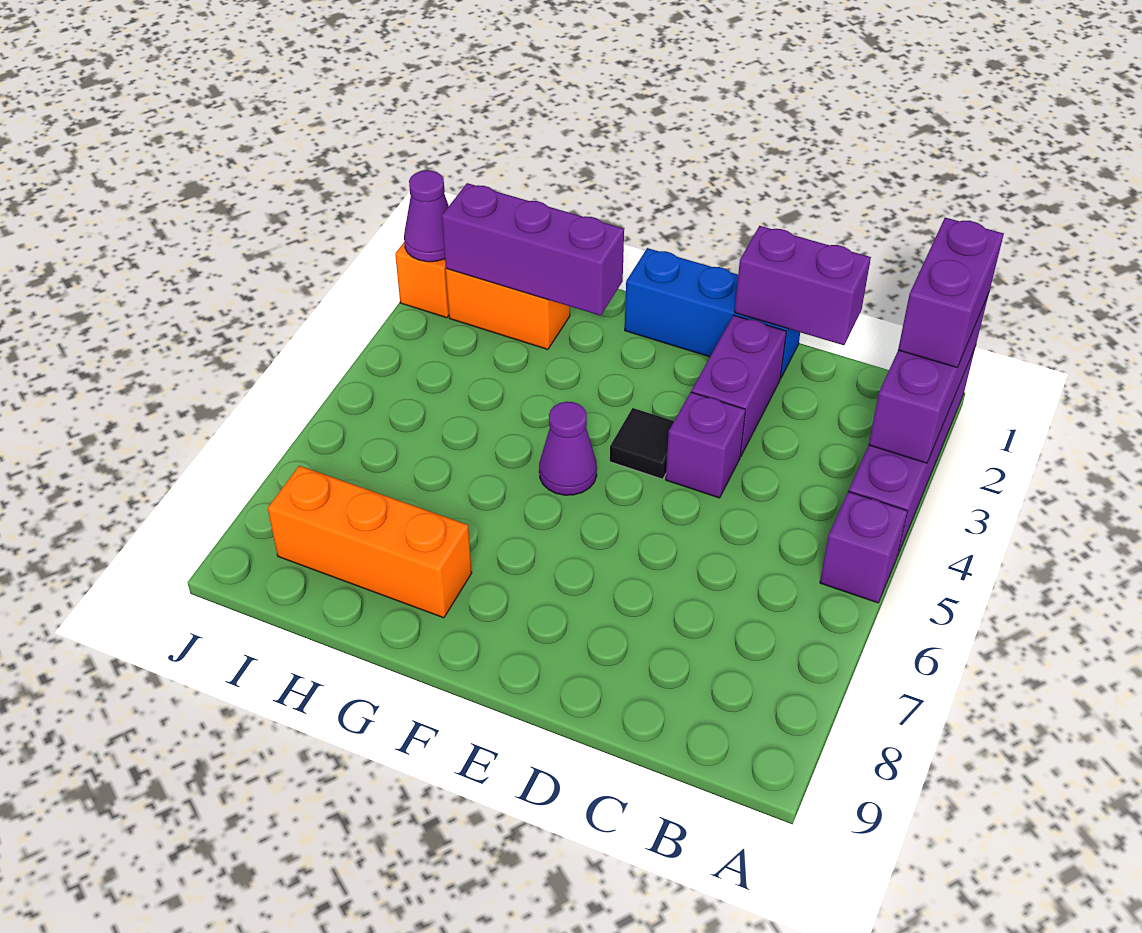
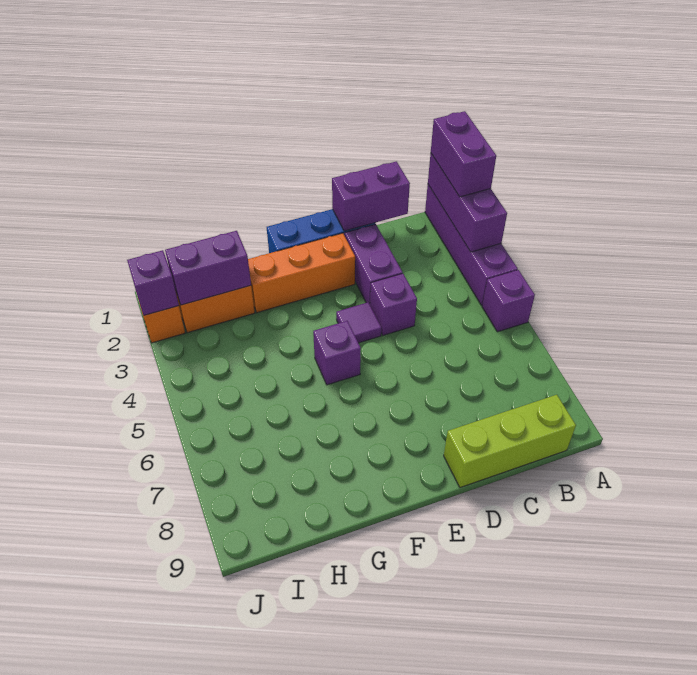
none -> lime 1x3 brick [444,395,576,488]
black 1x1 tile [610,408,674,479] -> purple 1x1 tile [336,302,381,343]
purple 1x1 cone [539,402,597,495] -> purple 1x1 brick [313,321,361,385]
purple 1x3 brick [442,183,624,316] -> purple 1x2 brick [165,231,251,305]
orange 1x3 brick [268,466,472,618] -> orange 1x3 brick moved to [248,233,355,313]
purple 1x1 cone [404,170,449,262] -> purple 1x1 brick [127,250,179,315]

